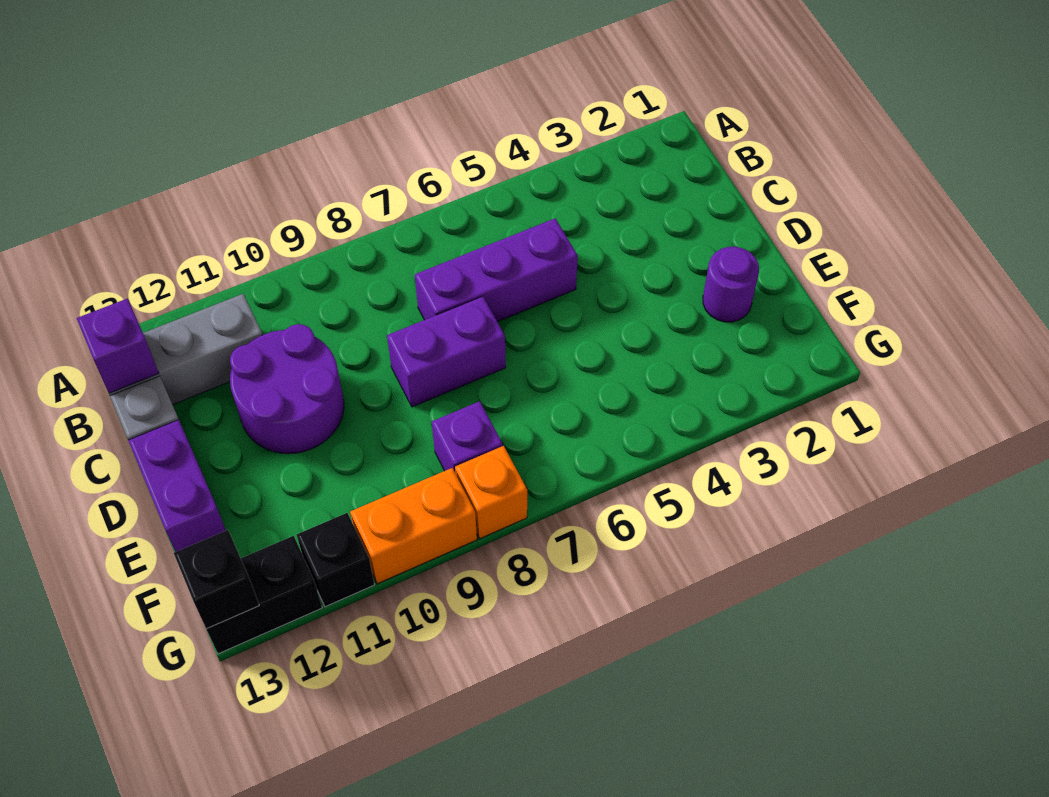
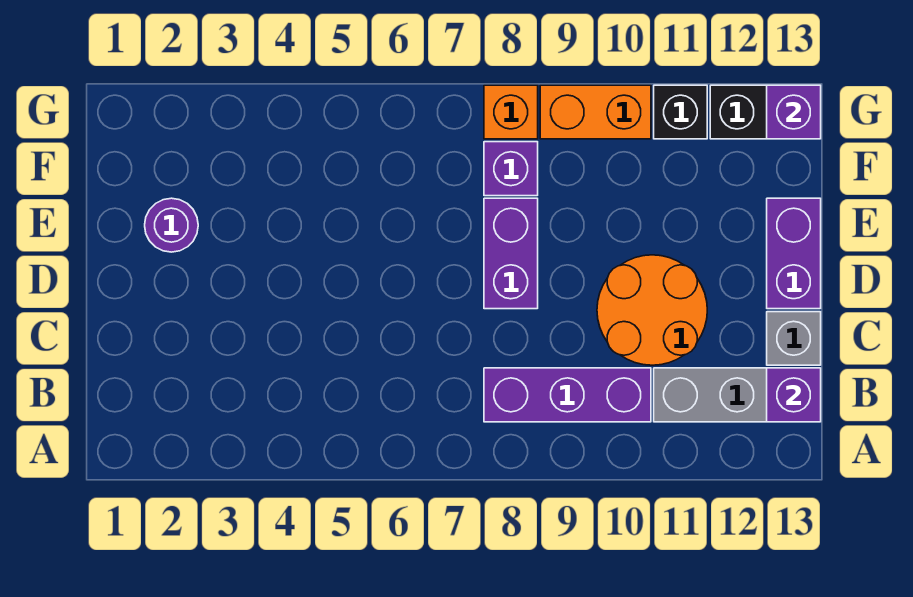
purple 1x3 brick [415,219,578,322] -> purple 1x3 brick moved to [484,368,651,422]
purple 2x2 round brick [230,324,344,454] -> orange 2x2 round brick [597,255,707,365]
purple 1x2 brick [387,296,506,407] -> purple 1x2 brick turned to [484,198,538,309]
black 1x1 brick [174,530,259,629] -> purple 1x1 brick [767,85,821,139]

